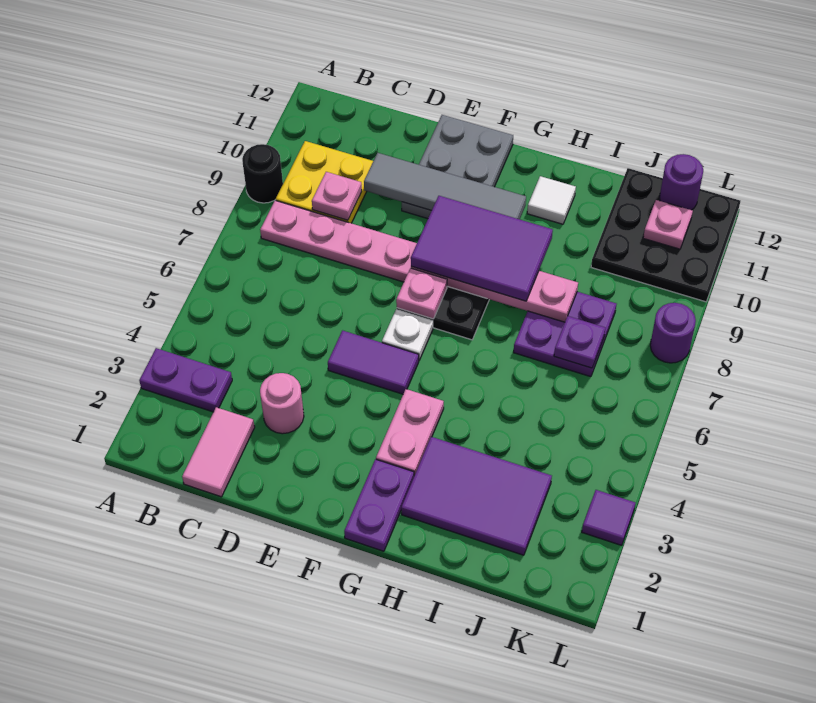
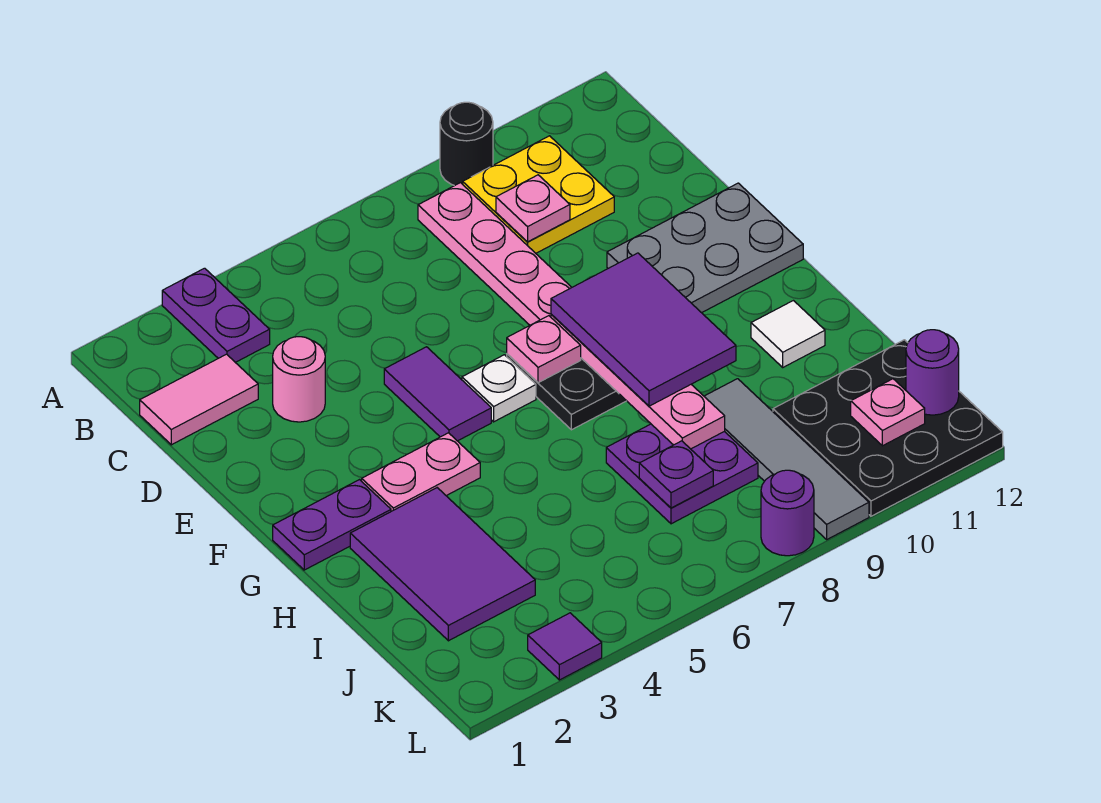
grey 1x4 tile [364,153,526,219] -> grey 1x4 tile moved to [704,379,869,539]

